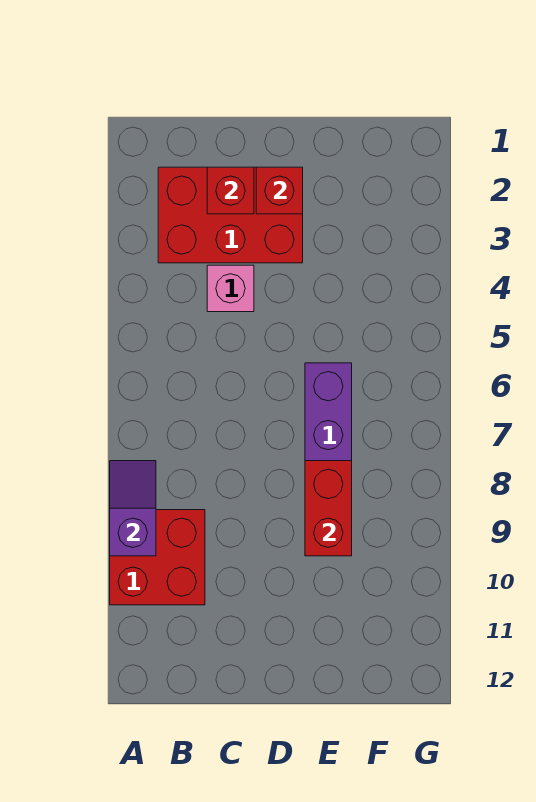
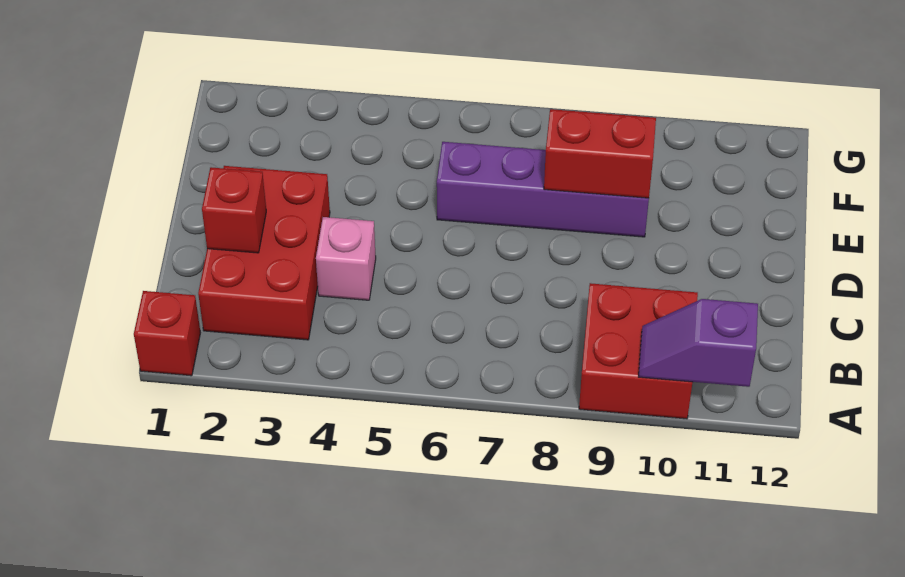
purple 1x2 slope [110,461,156,556] -> purple 1x2 slope moved to [639,299,758,387]
red 1x1 brick [256,167,303,214] -> red 1x1 brick moved to [134,291,200,376]

